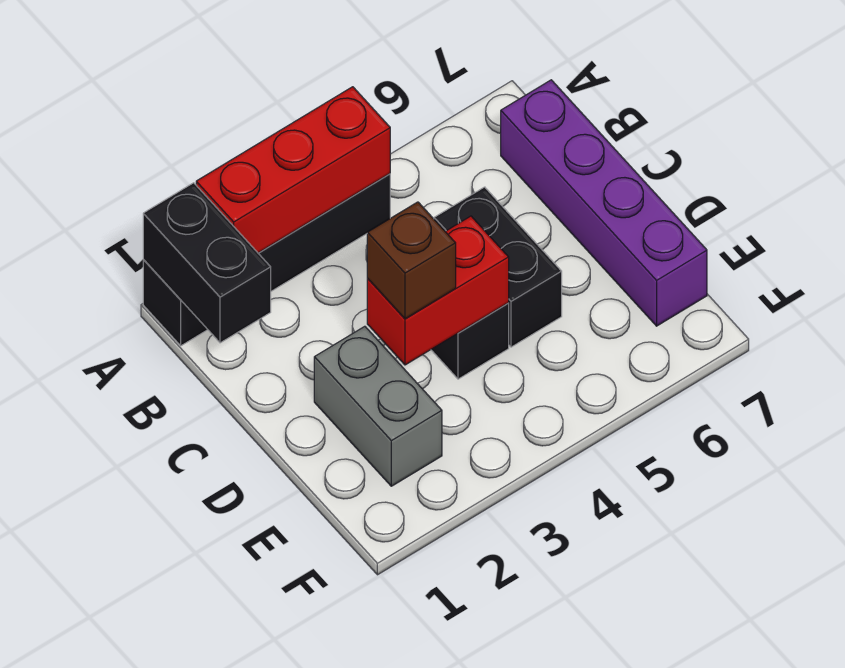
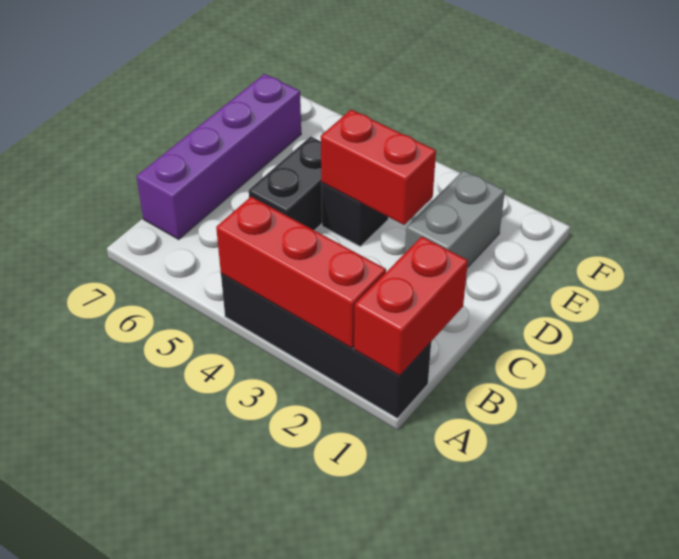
black 1x2 brick [143,183,271,343] -> red 1x2 brick [354,237,468,376]
brown 1x1 brick [367,202,456,319] -> none

